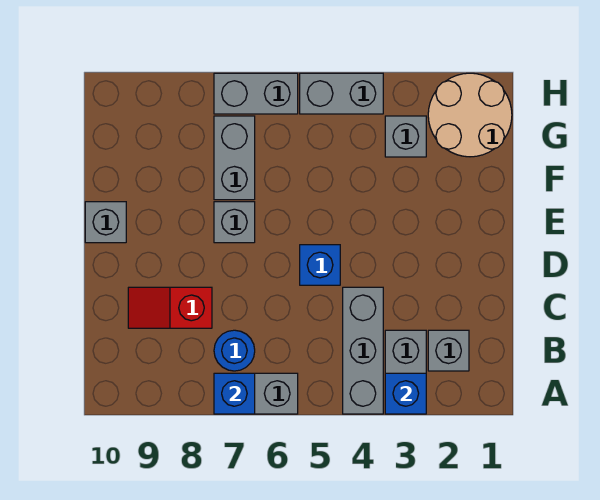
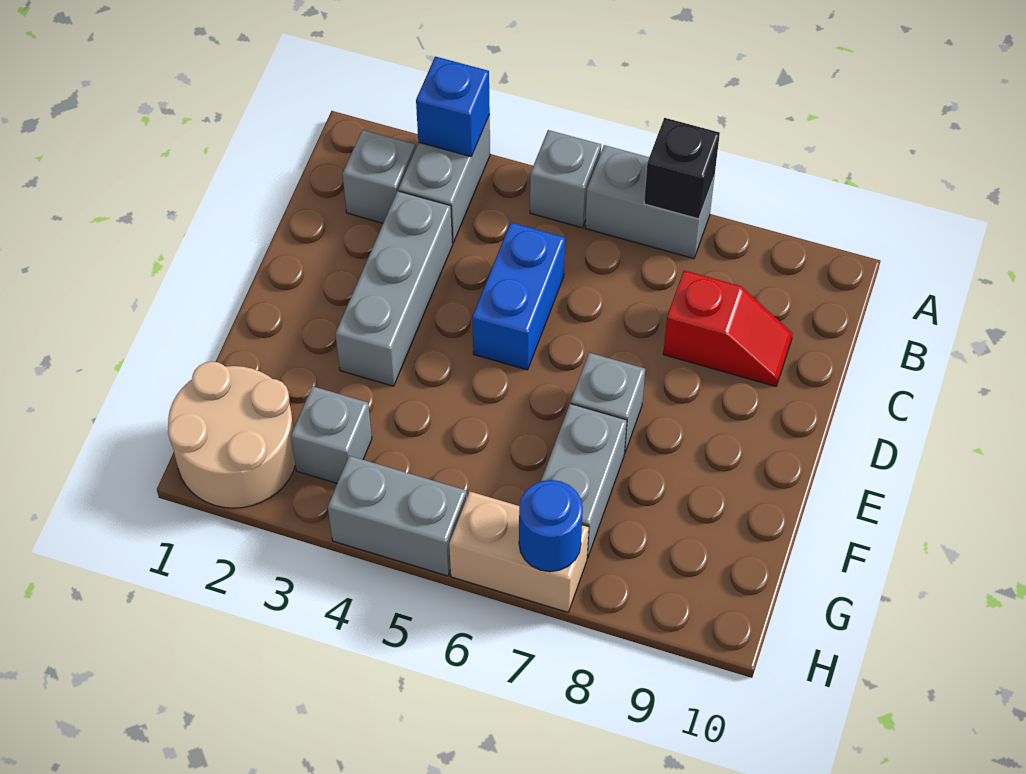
grey 1x3 brick [343,287,383,414] -> grey 1x3 brick moved to [335,191,453,386]
blue 1x1 brick [214,373,255,414] -> black 1x1 brick [644,118,720,219]
blue 1x1 round brick [214,330,255,371] -> blue 1x1 round brick moved to [519,480,583,572]
blue 1x1 brick [300,245,340,285] -> blue 1x2 brick [472,223,565,370]
grey 1x1 brick [85,202,126,243] -> grey 1x1 brick moved to [530,130,601,228]
grey 1x2 brick [214,73,298,114] -> tan 1x2 brick [449,492,589,612]

